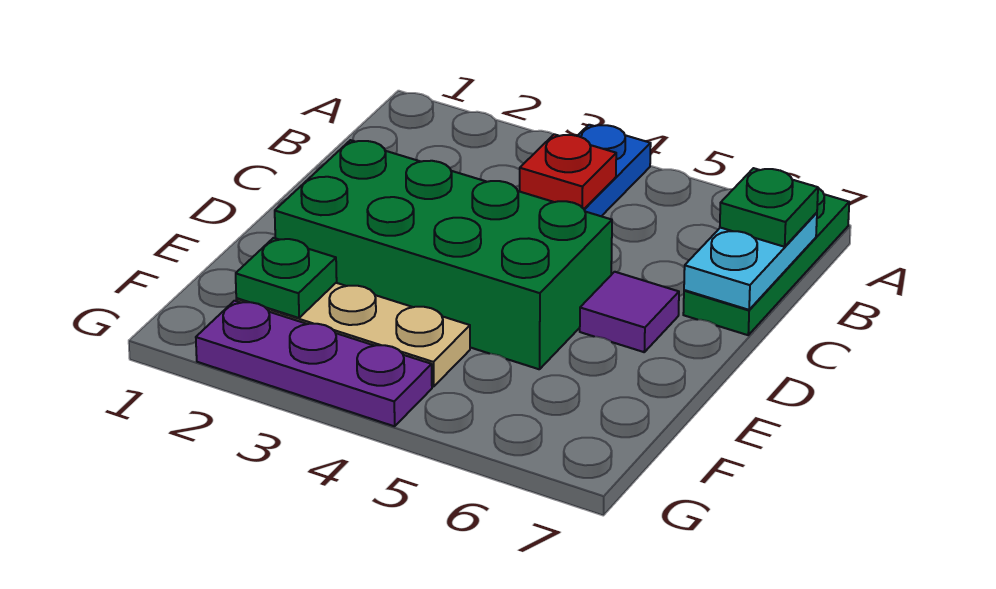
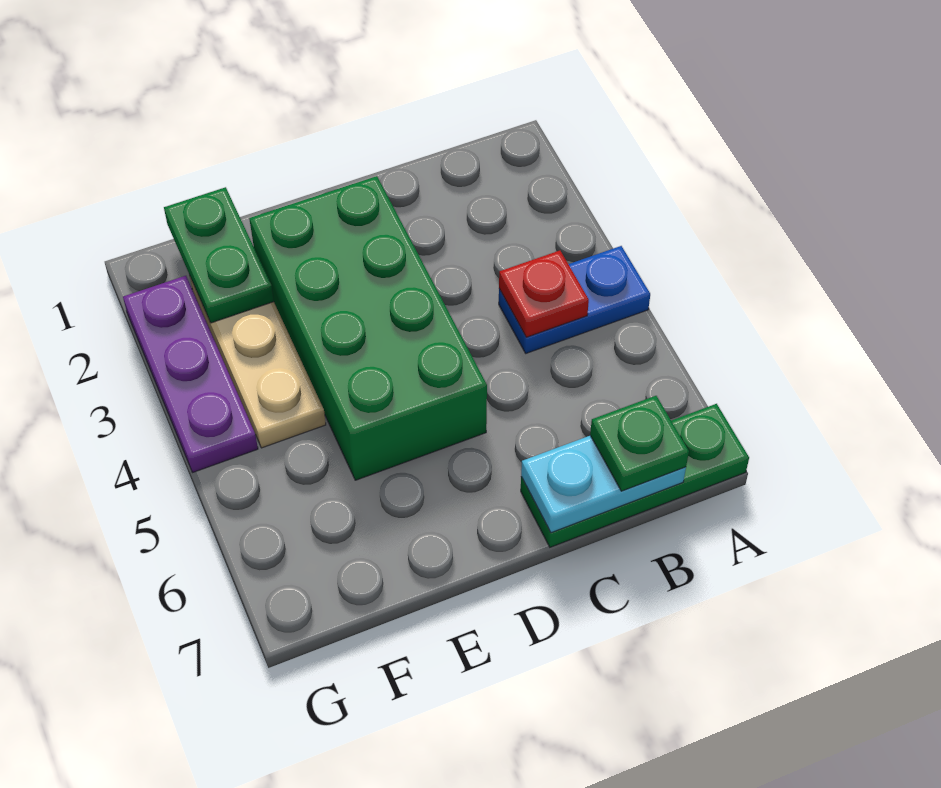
purple 1x1 tile [580,272,679,352] -> none
green 1x1 plate [236,238,337,318] -> green 1x2 plate [164,187,274,323]

